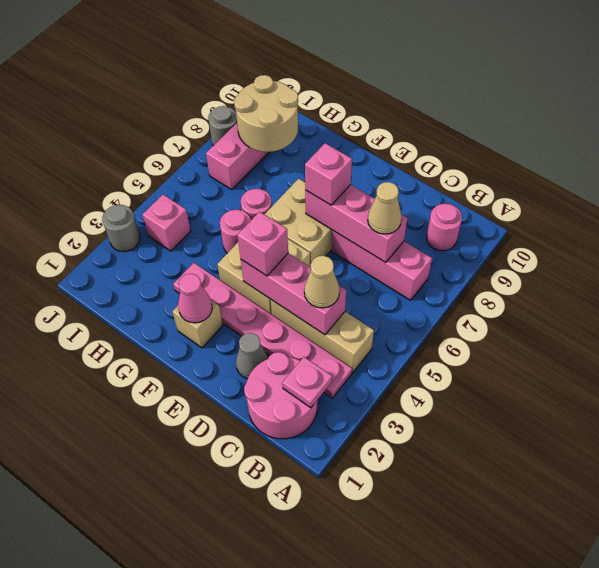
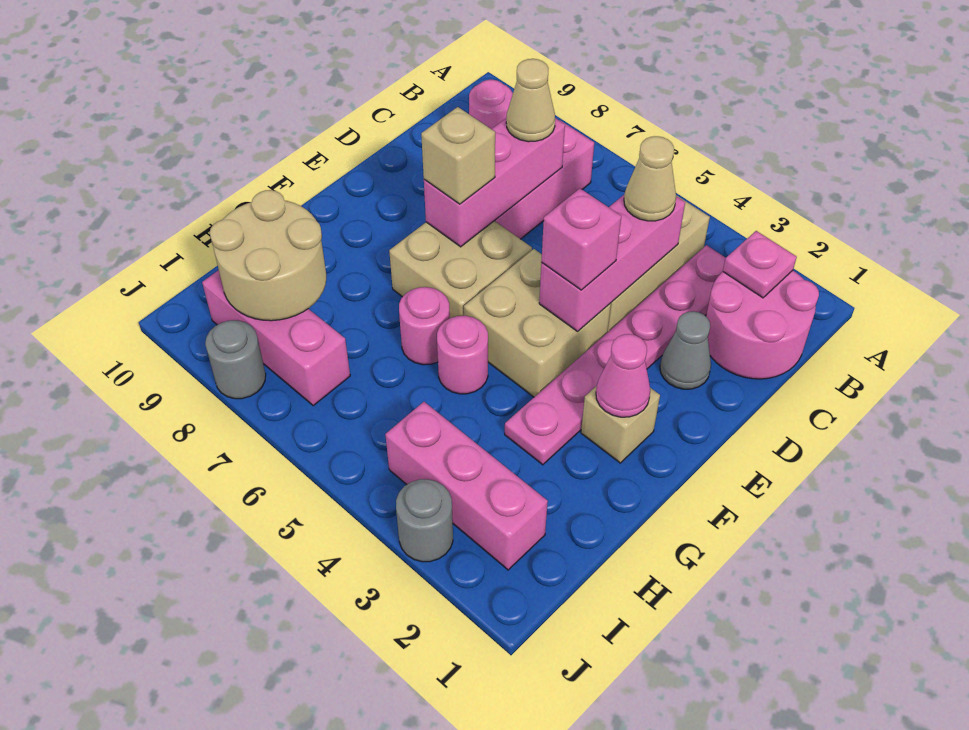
pink 1x1 brick [305,143,352,205] -> tan 1x1 brick [421,107,495,204]
pink 1x1 brick [142,195,191,251] -> pink 1x3 brick [385,402,548,570]

